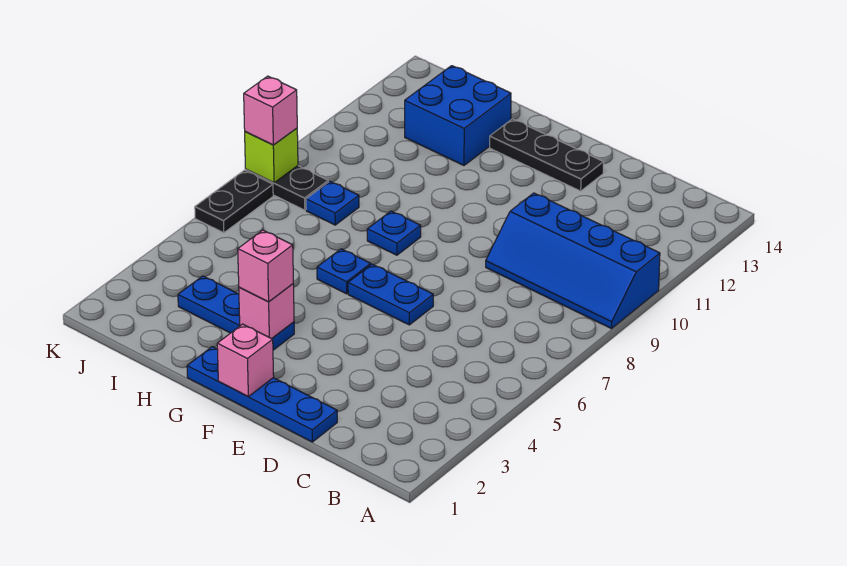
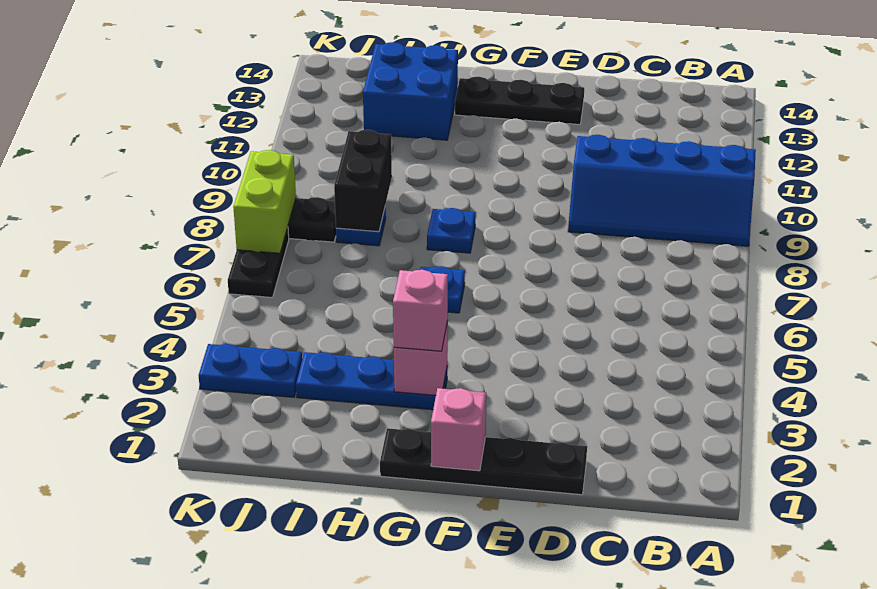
blue 1x4 plate [187,347,337,442] -> black 1x4 plate [380,428,587,495]
blue 1x2 plate [348,264,433,325] -> blue 1x2 plate moved to [199,344,302,397]
none -> black 1x2 brick [334,130,392,232]
lime 1x1 brick [245,128,298,183] -> lime 1x2 brick [233,150,296,253]
pink 1x1 brick [244,76,297,145] -> none

